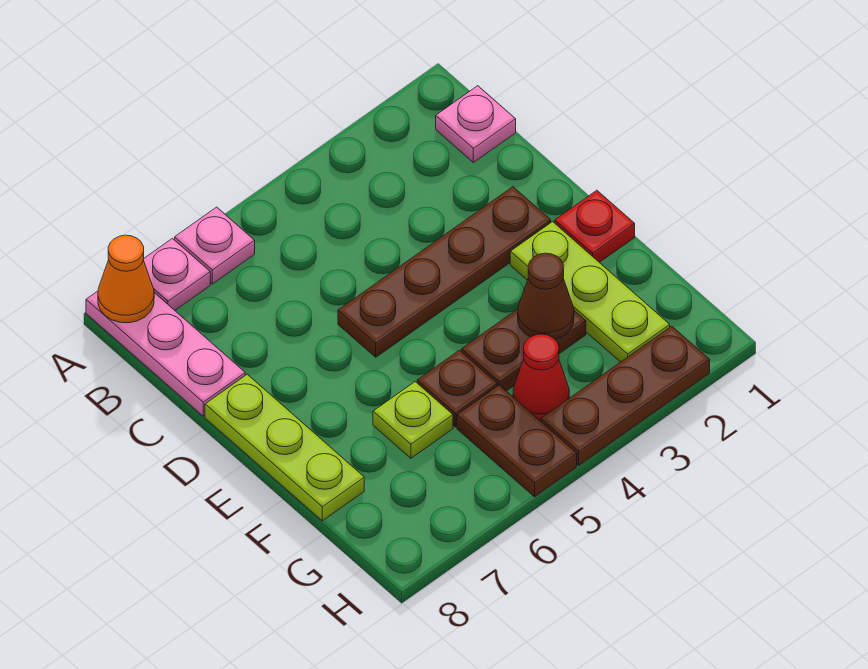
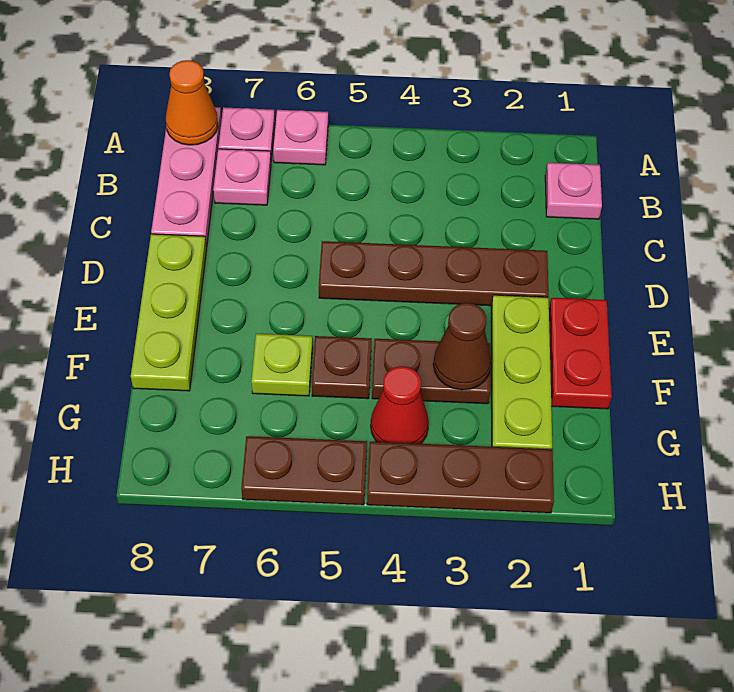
none -> pink 1x1 plate [213,149,271,205]
red 1x1 plate [555,190,635,262] -> red 1x2 plate [549,298,612,409]
brown 1x2 plate [457,385,577,497] -> brown 1x2 plate turned to [241,436,367,505]

